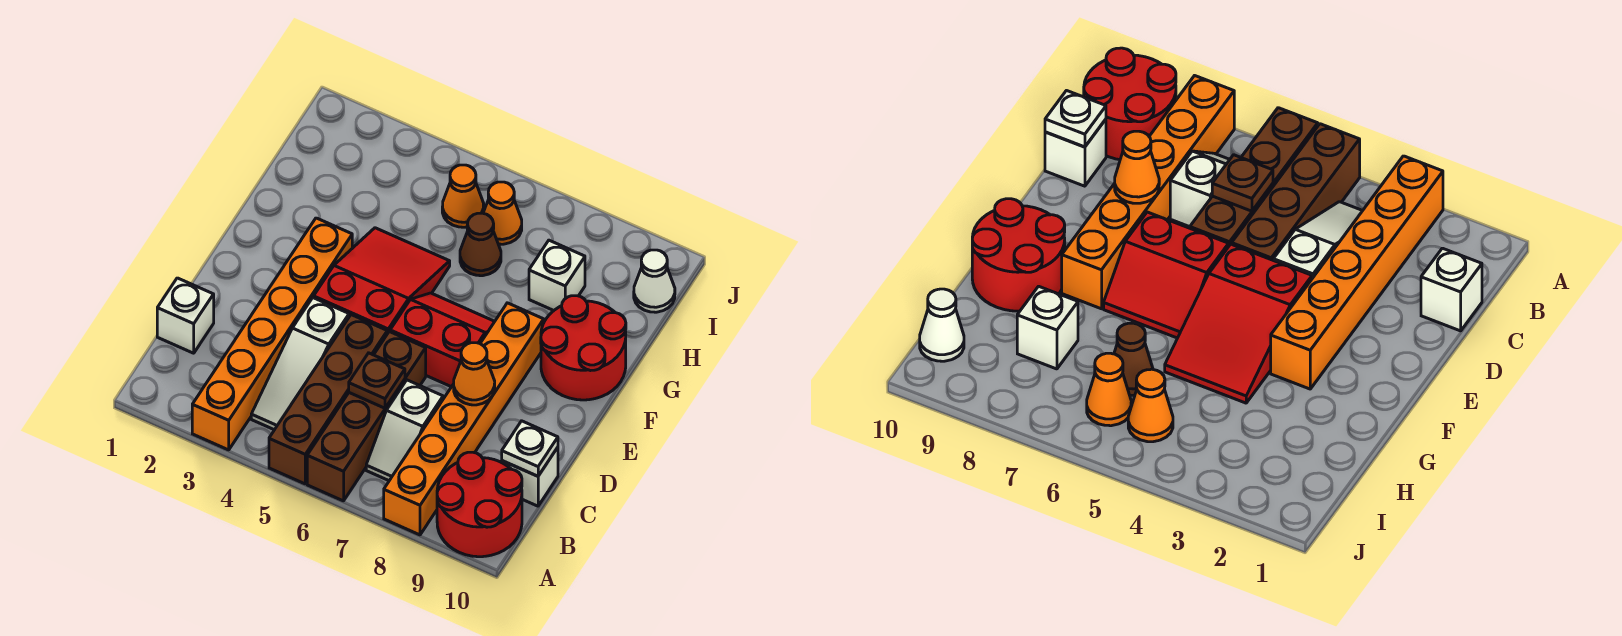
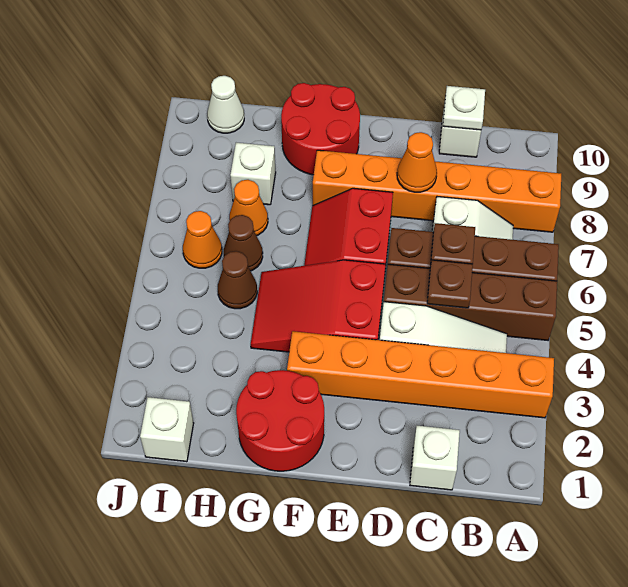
red 2x2 round brick [437,452,522,557] -> red 2x2 round brick moved to [236,370,324,471]
none -> brown 1x1 plate [427,260,473,308]
none -> brown 1x1 cone [218,251,257,309]
none -> white 1x1 brick [140,397,194,462]
orange 1x1 cone [442,165,484,227] -> orange 1x1 cone moved to [229,180,268,236]

